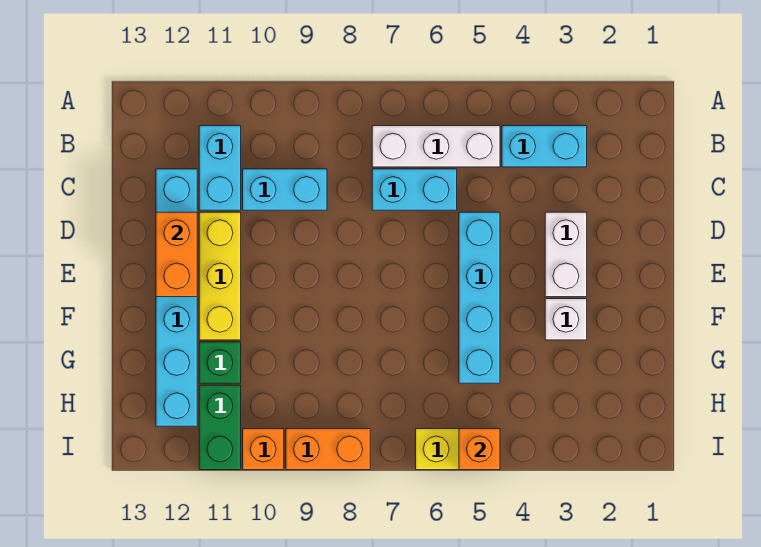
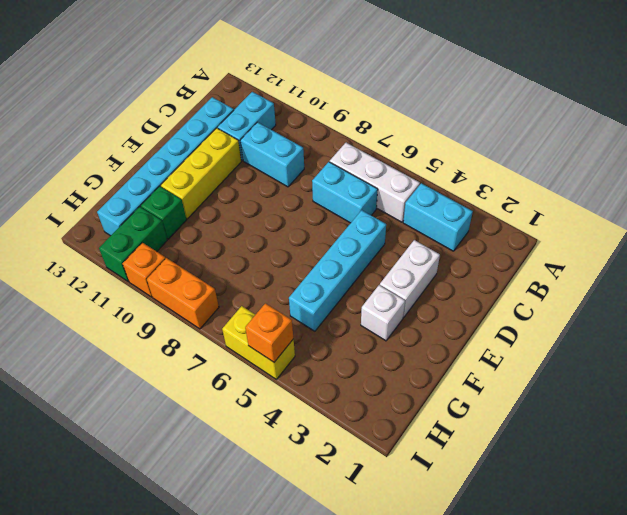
orange 1x2 brick [156,212,197,297] -> none

